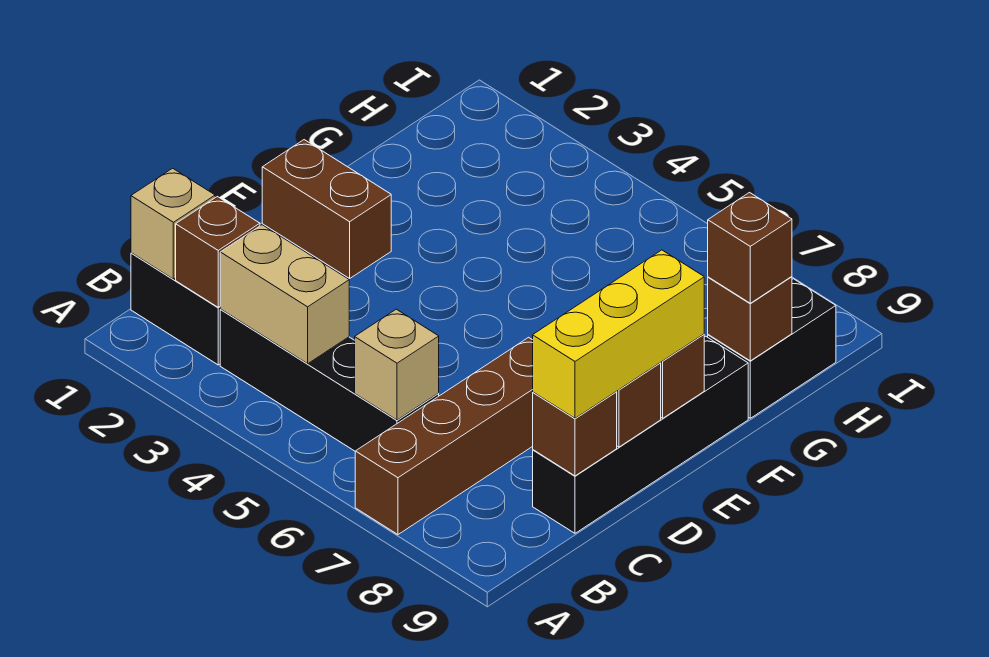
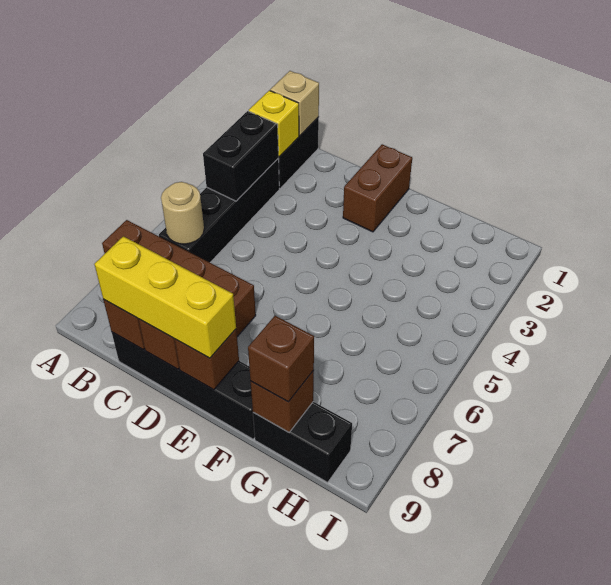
brown 1x1 brick [176,197,260,307] -> yellow 1x1 brick [249,90,299,157]
tan 1x2 brick [220,225,349,364] -> black 1x2 brick [203,111,278,201]
tan 1x1 brick [355,309,439,420] -> tan 1x1 round brick [161,182,204,244]

